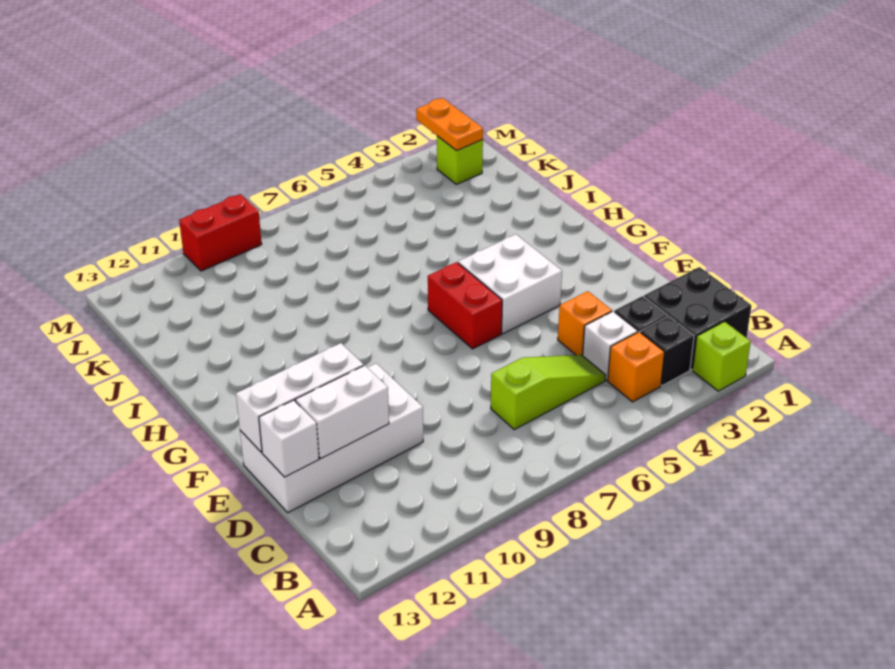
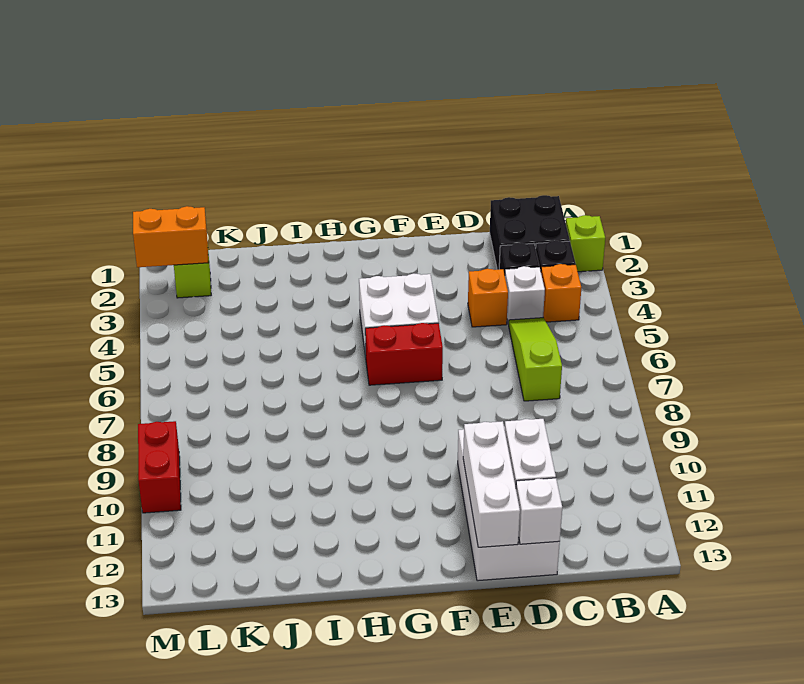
orange 1x2 plate [416,98,483,151] -> orange 1x2 brick [133,206,209,267]

